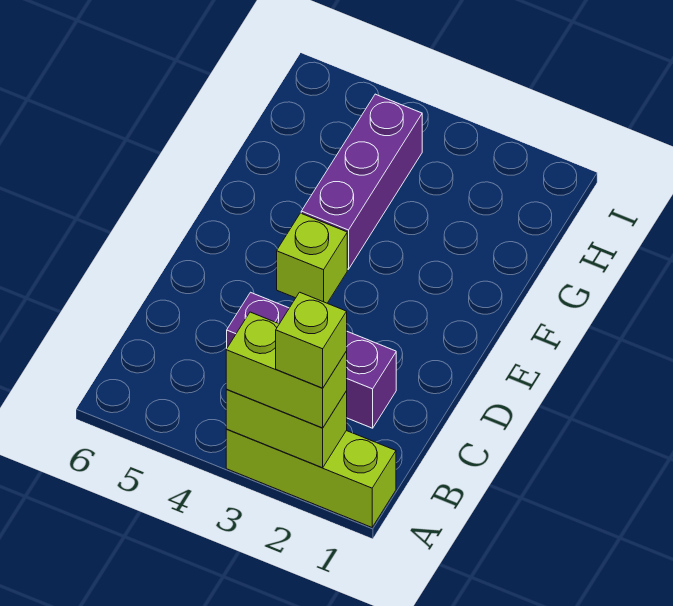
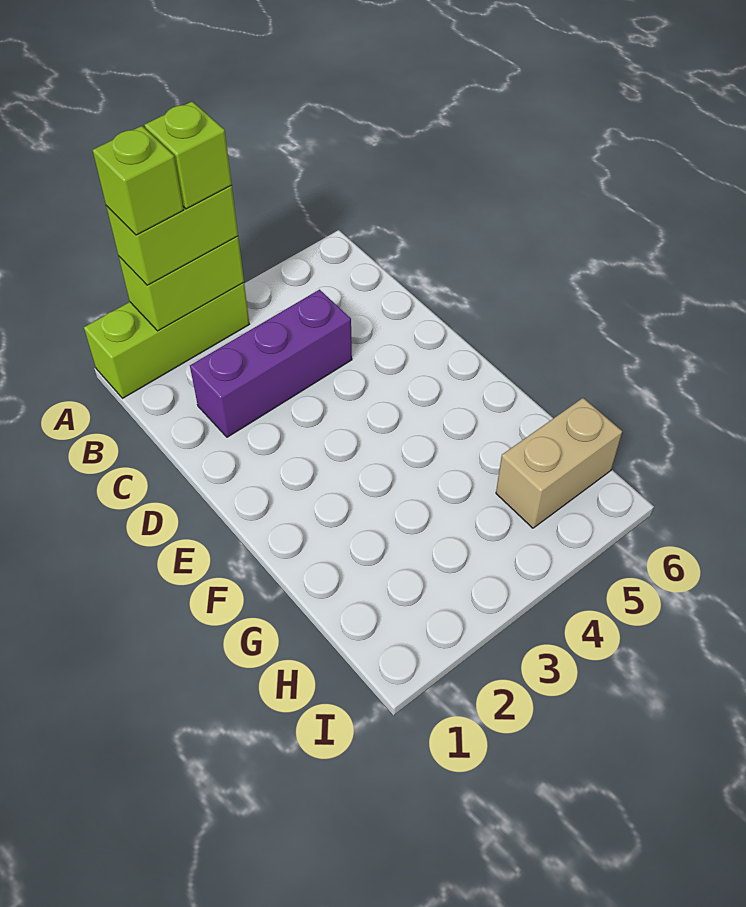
lime 1x1 brick [277,213,347,303] -> lime 1x1 brick moved to [145,102,232,209]
purple 1x3 brick [301,94,422,269] -> none
none -> tan 1x2 brick [496,398,622,528]

